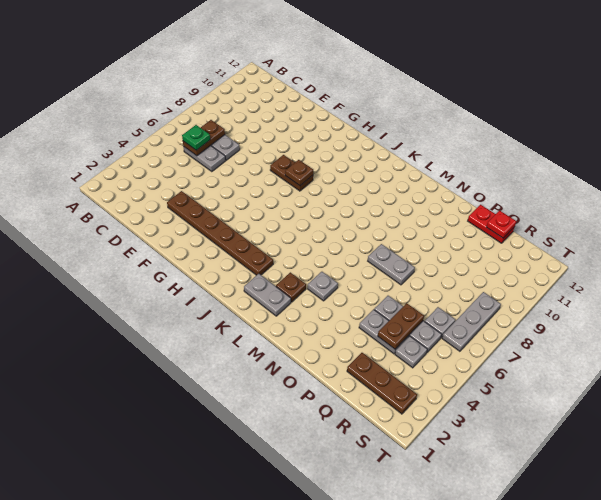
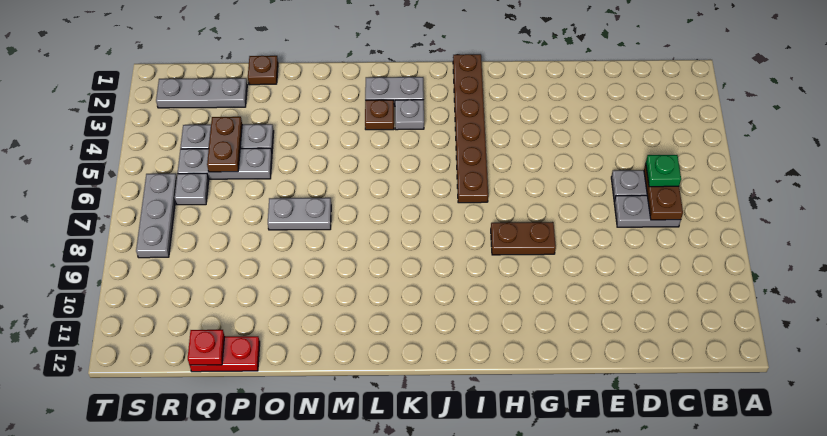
brown 1x6 plate [167,191,273,275] -> brown 1x6 plate turned to [453,54,488,203]
brown 1x1 plate [285,160,313,186] -> brown 1x1 plate moved to [248,56,278,85]
grey 1x1 plate [308,272,338,301] -> grey 1x1 plate moved to [395,100,424,130]
brown 1x3 plate [347,353,417,414] -> grey 1x3 plate [156,78,247,108]

